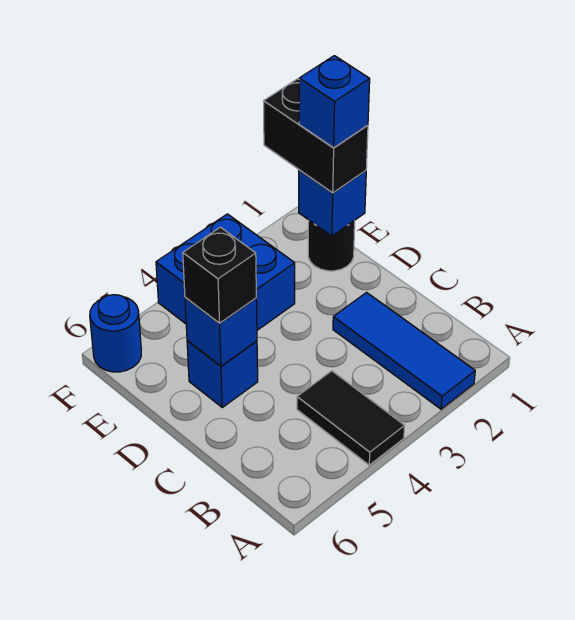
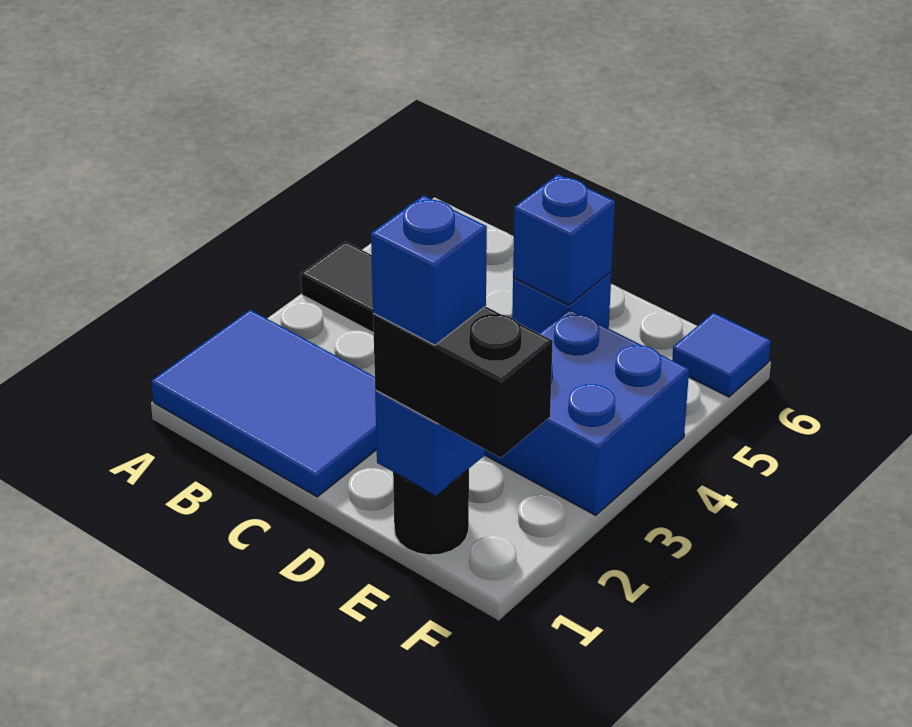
blue 1x3 tile [333,293,475,409] -> blue 2x3 tile [151,310,377,497]
black 1x1 brick [183,227,256,323] -> none
blue 1x1 round brick [90,295,141,372] -> blue 1x1 tile [672,313,771,397]

